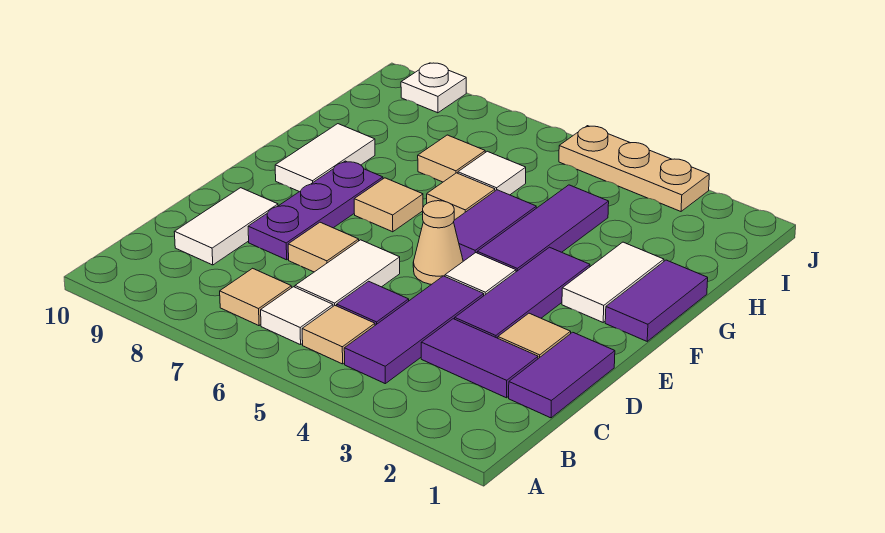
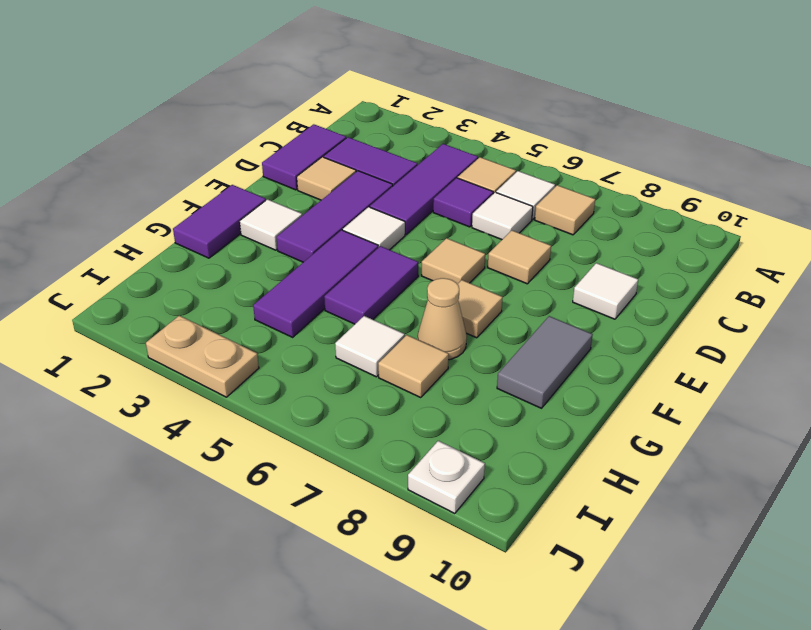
white 1x2 tile [295,240,400,306] -> white 1x1 tile [472,192,533,240]
white 1x2 tile [174,188,278,265] -> white 1x1 tile [573,263,638,319]
purple 1x3 plate [248,161,383,260] -> none
tan 1x1 cone [413,201,463,285] -> tan 1x1 cone moved to [418,278,467,360]
white 1x2 tile [562,242,664,322] -> white 1x1 tile [240,199,302,250]
white 1x2 tile [275,124,375,192] -> grey 1x2 tile [497,316,593,408]
tan 1x1 tile [427,173,495,220] -> tan 1x1 tile moved to [422,238,485,284]
tan 1x3 plate [559,126,709,211] -> tan 1x2 plate [146,316,259,397]

